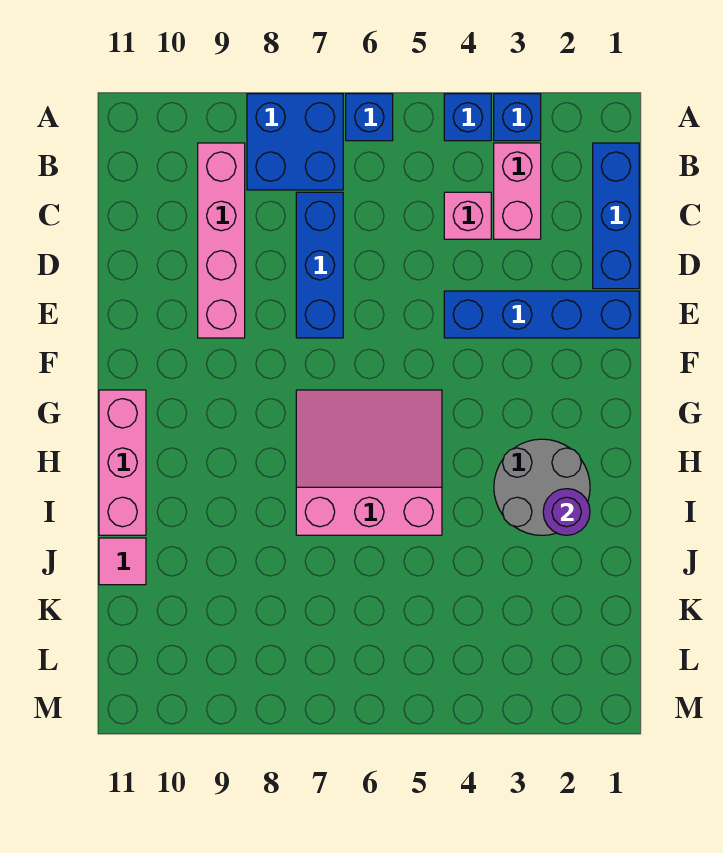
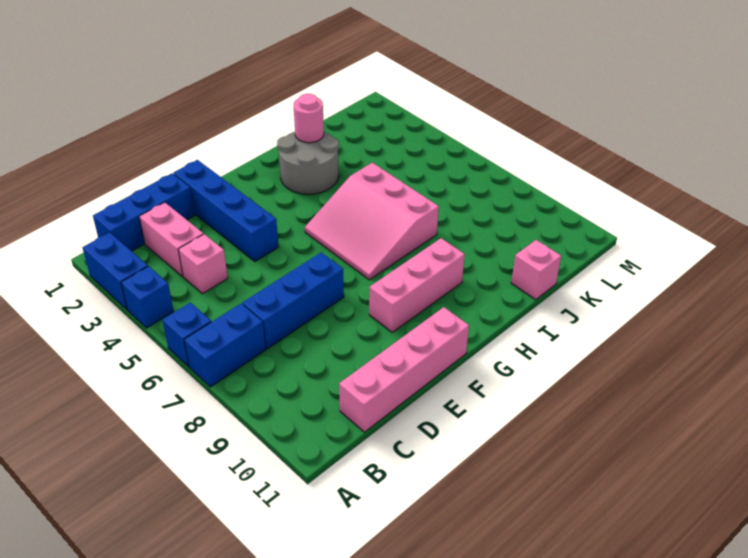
blue 1x1 brick [494,94,541,141] -> blue 1x2 brick [83,232,148,310]
blue 2x2 brick [247,94,343,190] -> blue 1x2 brick [184,304,266,387]
pink 1x2 brick [494,143,541,239] -> pink 1x2 brick turned to [139,202,203,277]
pink 1x4 brick [198,143,245,338] -> pink 1x4 brick moved to [339,307,469,432]
pink 1x3 brick [99,390,146,535] -> pink 1x3 brick moved to [369,238,465,332]
purple 1x1 round brick [543,489,590,535] -> pink 1x1 round brick [294,94,324,143]
pink 1x1 tile [99,538,146,585] -> pink 1x1 brick [511,240,561,300]

